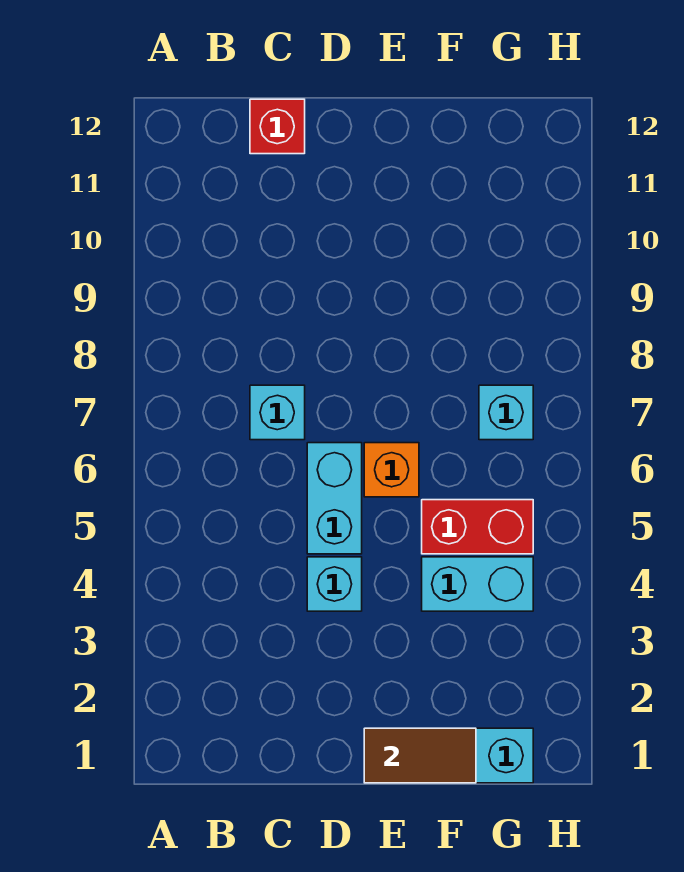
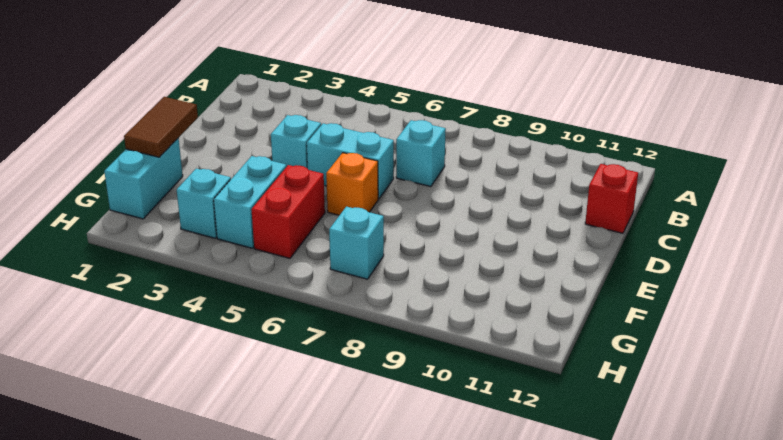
none -> cyan 1x1 brick [177,169,231,238]

